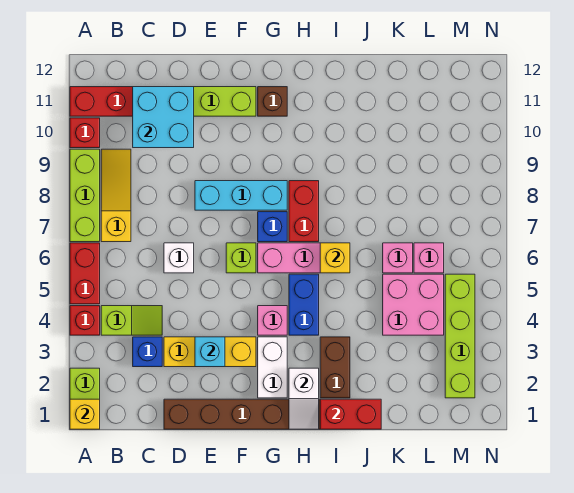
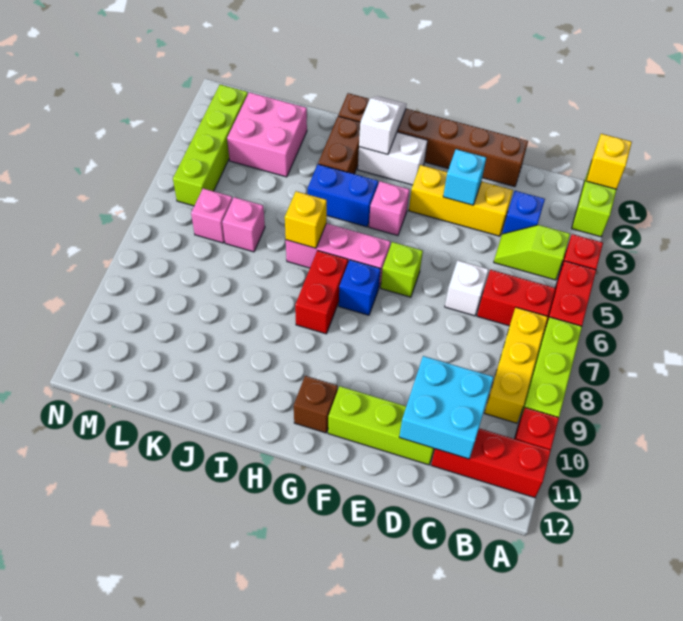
yellow 1x3 slope [101,149,131,242] -> yellow 1x3 brick [485,307,548,423]
cyan 1x3 brick [195,181,287,210] -> none
white 1x2 brick [258,337,287,398] -> white 1x2 brick turned to [358,132,427,185]
blue 1x2 brick [289,274,319,335] -> blue 1x2 brick turned to [308,164,378,227]
red 1x2 brick [320,399,381,429] -> red 1x2 brick moved to [477,270,555,326]
pink 2x2 brick [383,274,444,335] -> pink 2x2 brick moved to [227,92,307,177]

